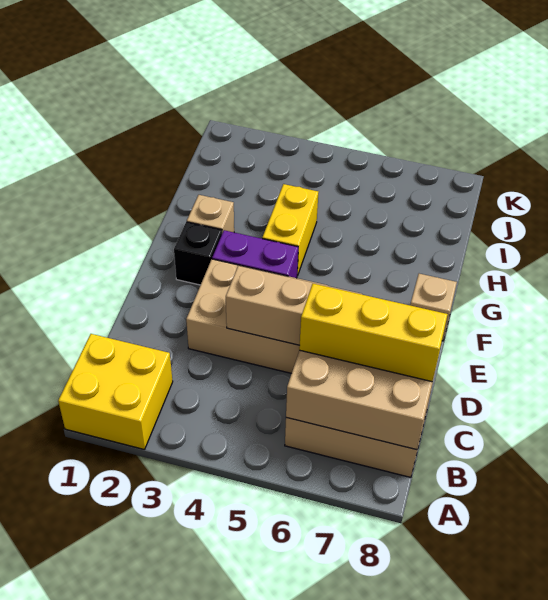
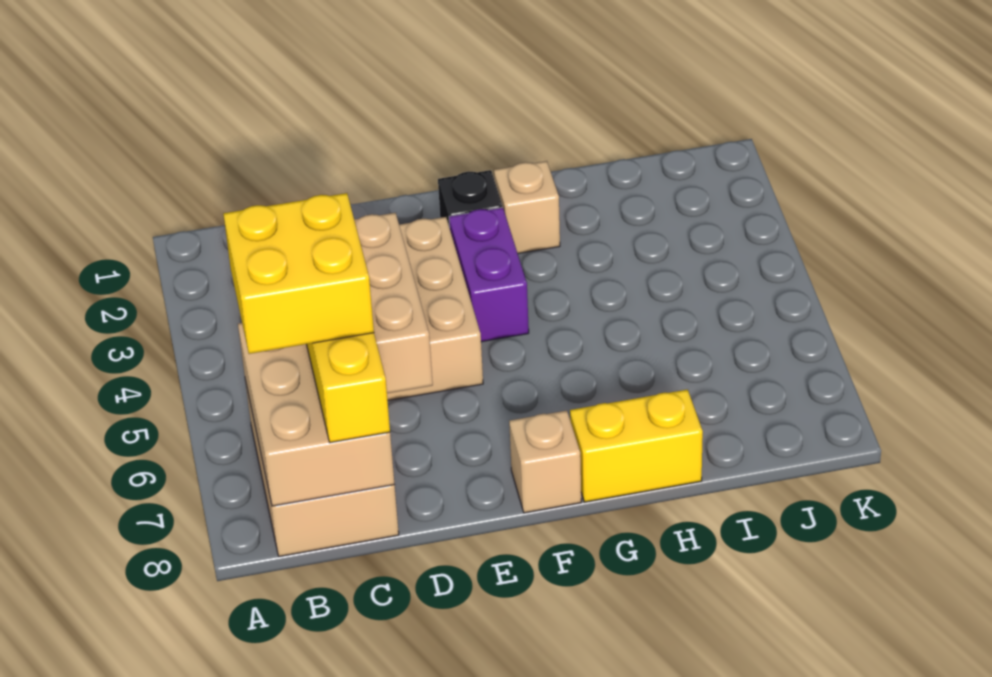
yellow 2x2 brick [58,334,173,450] -> yellow 2x2 brick moved to [223,193,374,354]
yellow 1x2 brick [262,184,318,276] -> yellow 1x2 brick moved to [570,390,703,502]

